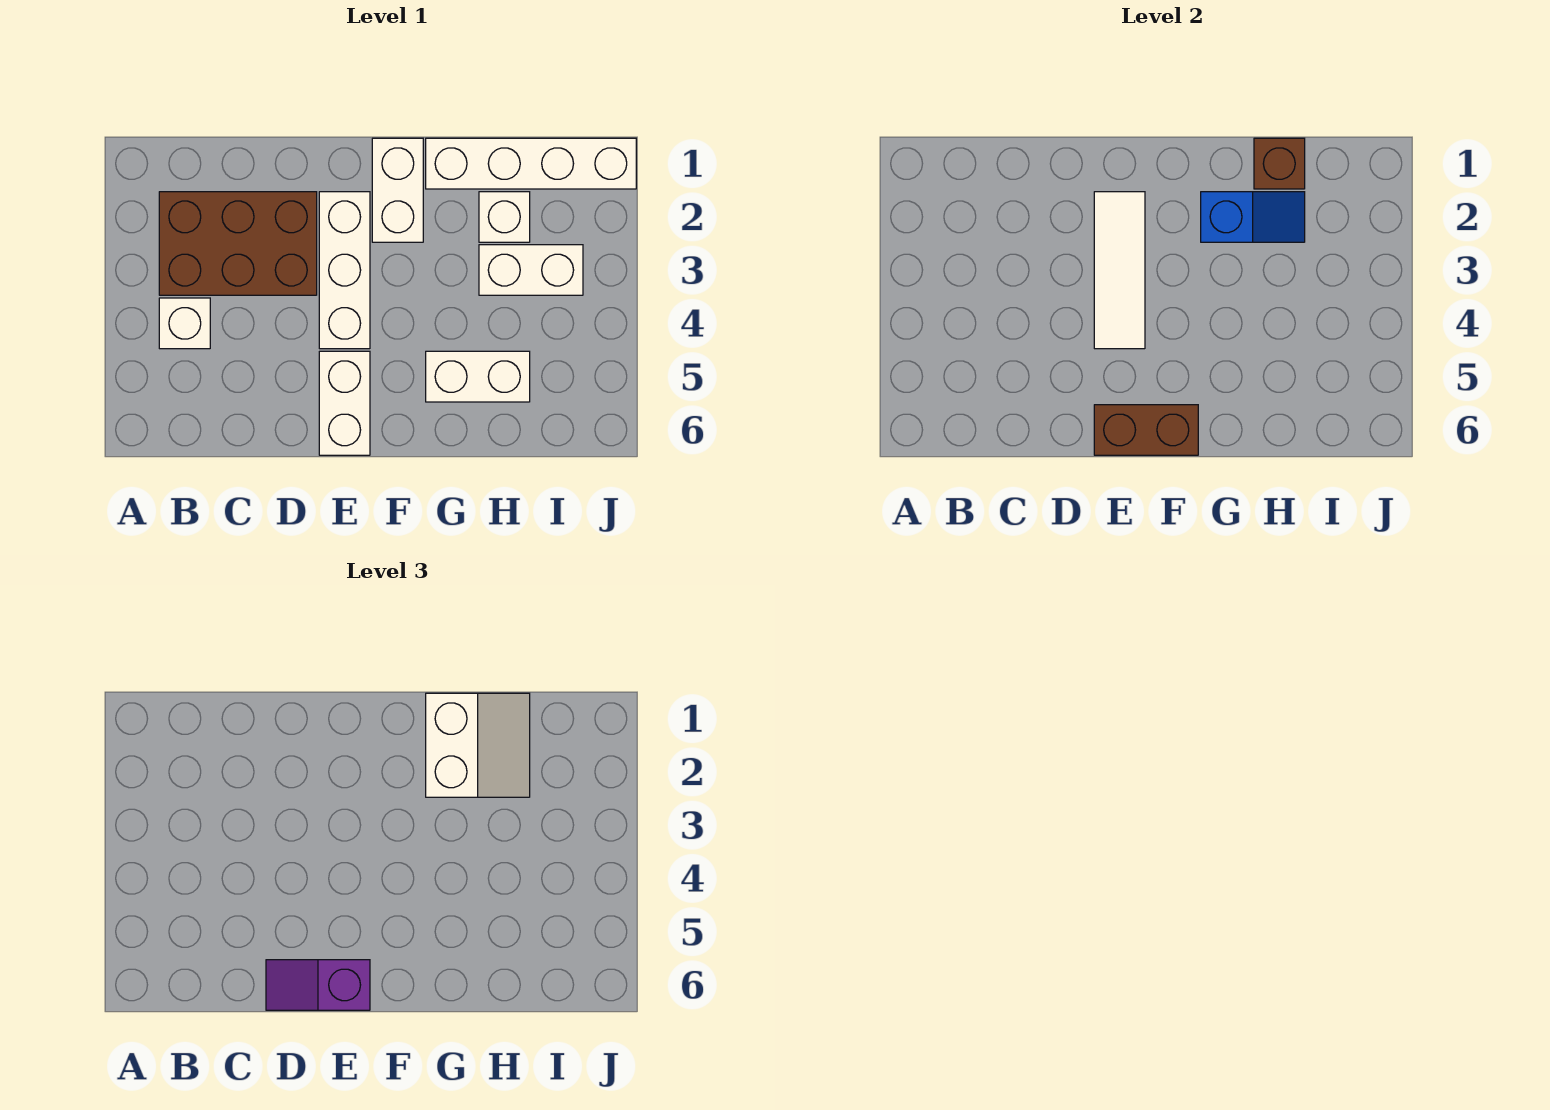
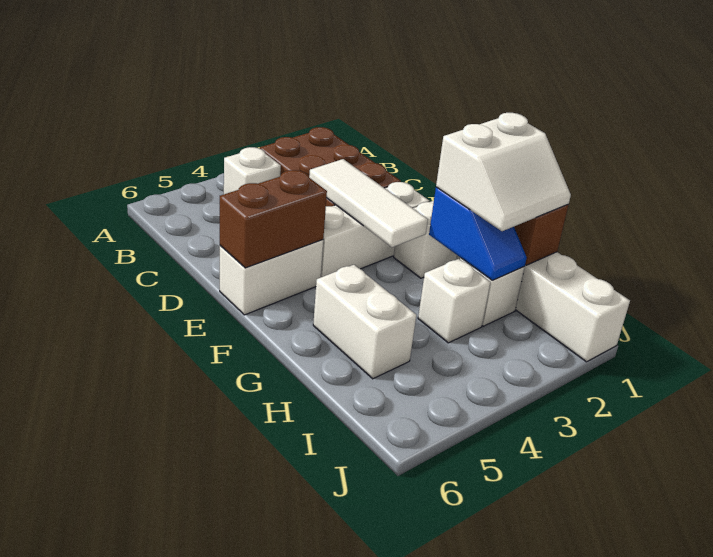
purple 1x2 slope [266,960,370,1010] -> none
white 1x3 tile [1094,192,1145,349] -> white 1x3 tile turned to [309,159,428,247]
brown 1x2 brick [1094,405,1198,455] -> brown 1x2 brick turned to [220,170,327,268]
white 1x2 brick [479,245,583,295] -> white 1x1 brick [418,259,490,343]

